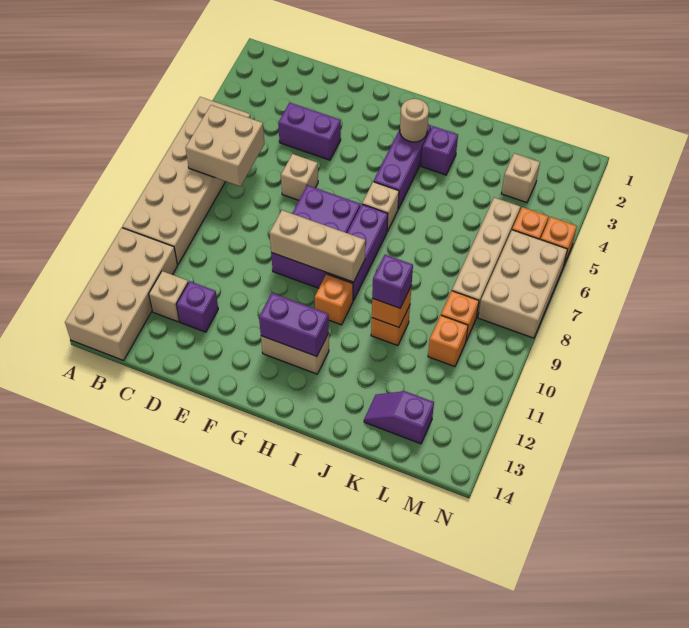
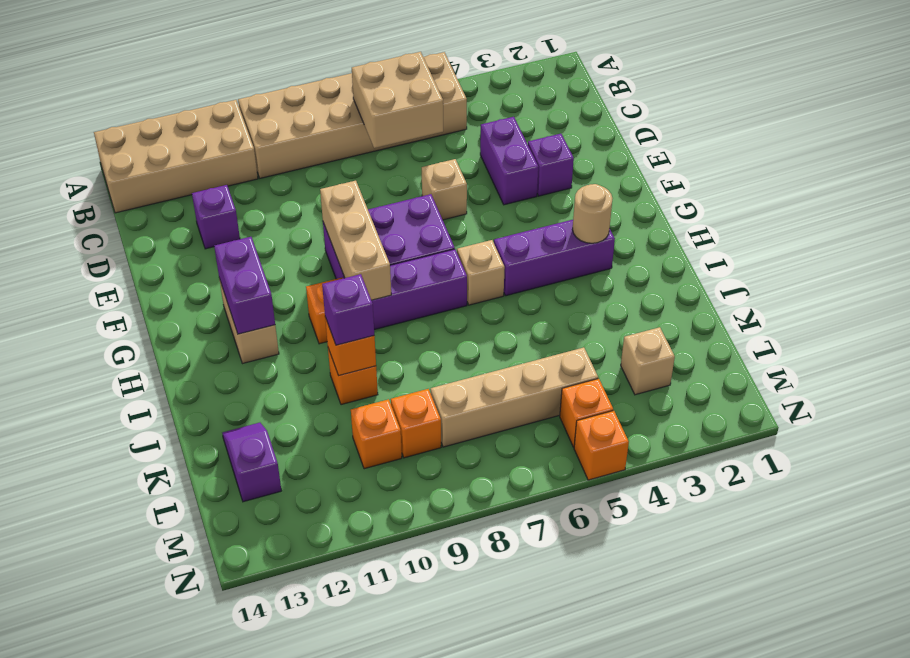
tan 1x1 brick [149,271,188,322] -> none
purple 1x1 brick [421,126,458,175] -> purple 1x1 brick moved to [528,134,574,196]
tan 2x3 brick [478,230,567,338] -> none

